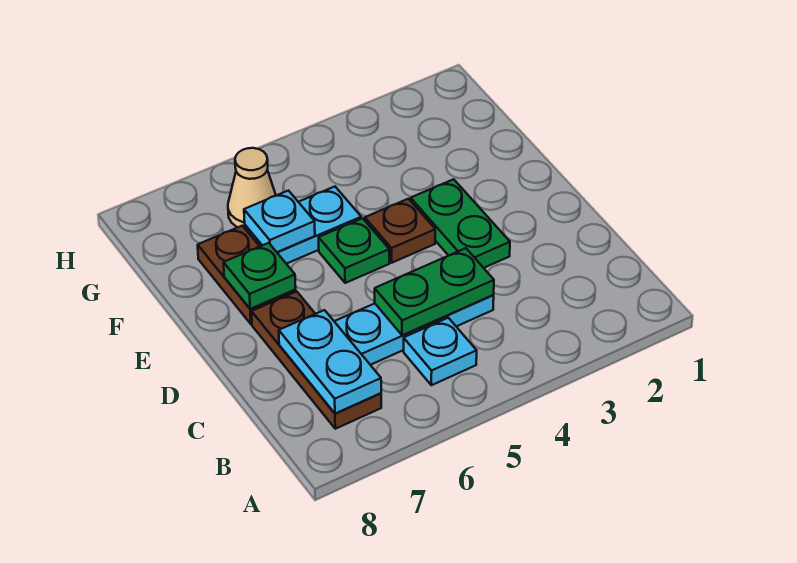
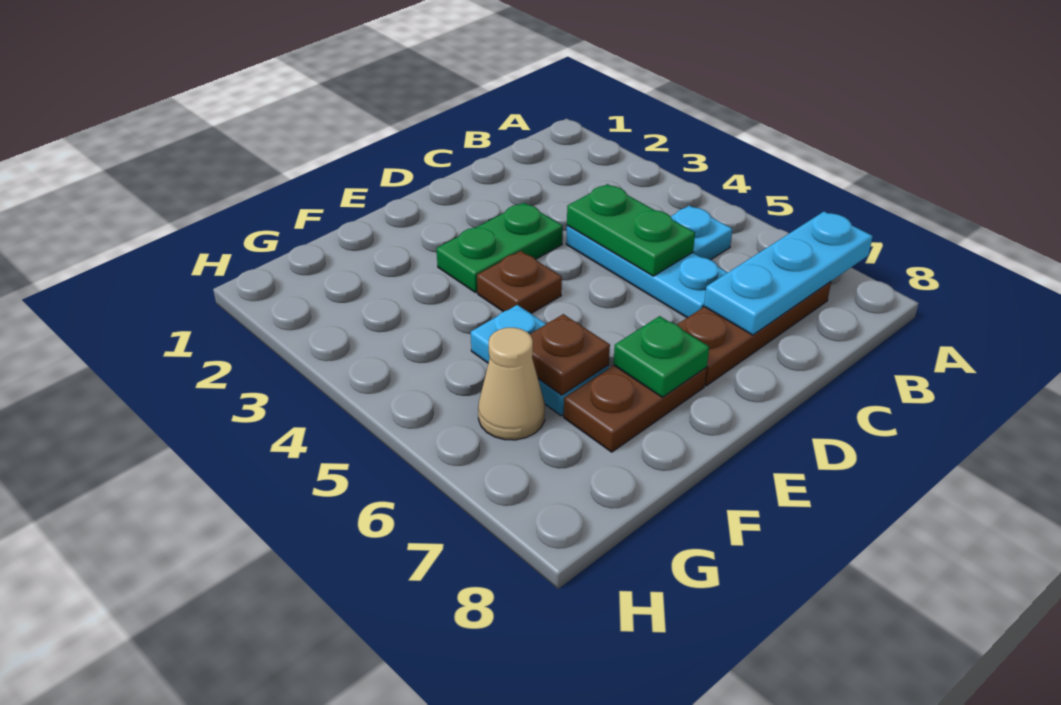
cyan 1x2 plate [279,310,381,414] -> cyan 1x3 plate [704,212,873,335]
green 1x1 plate [319,218,389,283] -> none
cyan 1x1 plate [244,191,315,252] -> brown 1x1 plate [530,314,610,395]

